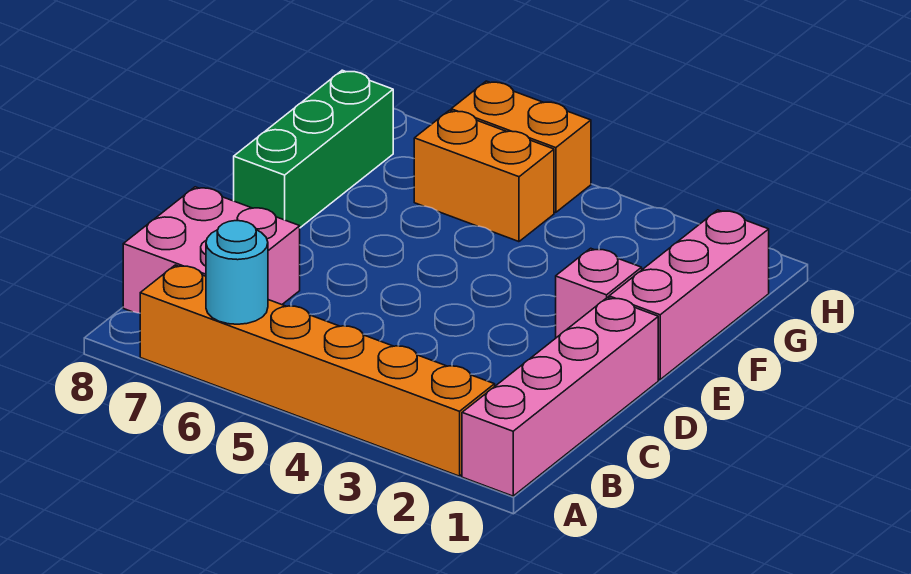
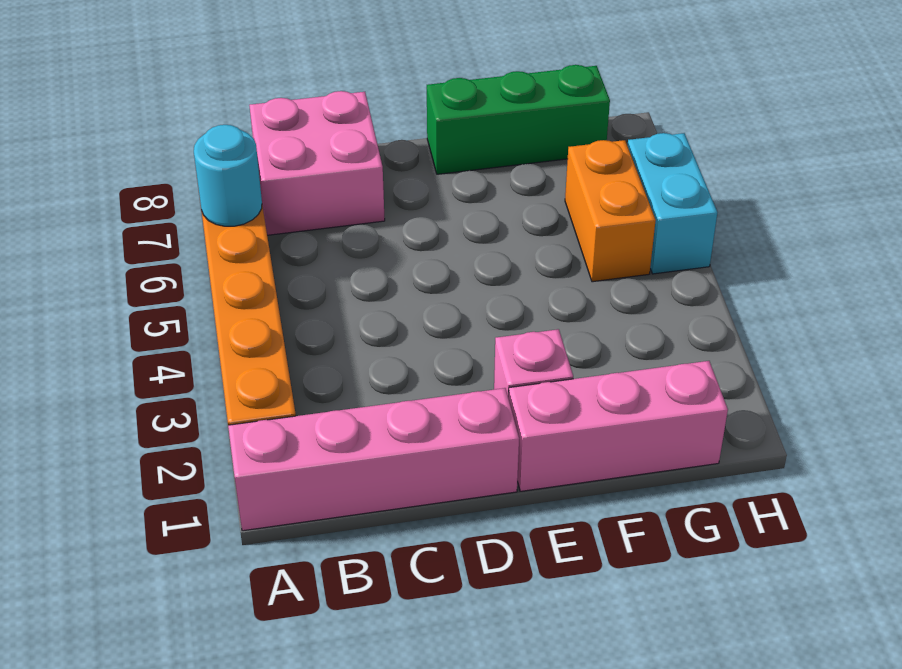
orange 1x2 brick [451,81,591,212] -> cyan 1x2 brick [628,133,717,274]

